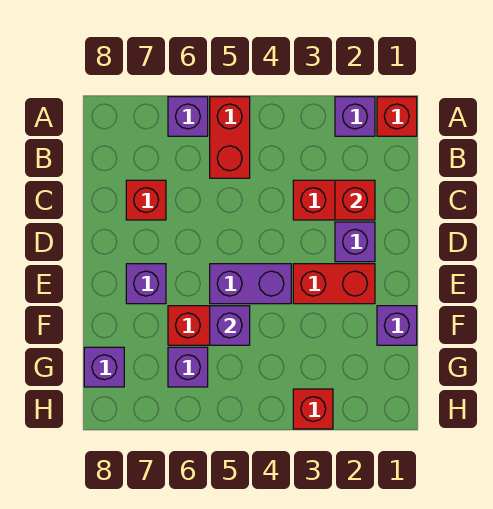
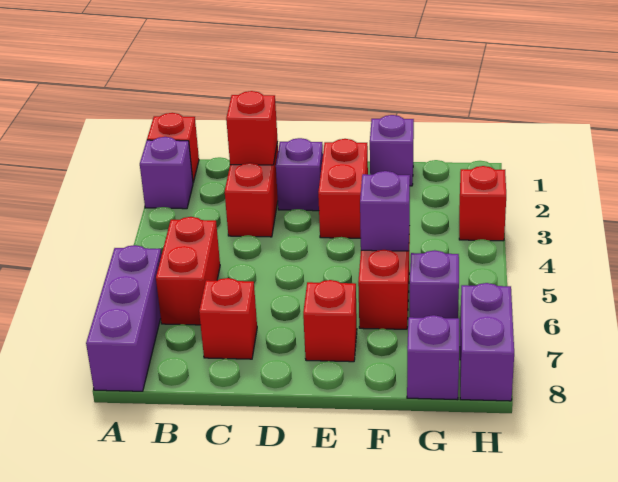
red 1x2 brick [210,97,250,178] -> red 1x2 brick turned to [156,217,220,325]
purple 1x1 brick [168,97,208,136] -> purple 1x3 brick [86,245,162,391]
purple 1x2 brick [210,264,291,304] -> purple 1x2 brick moved to [460,283,514,401]
purple 1x1 brick [126,264,166,304] -> red 1x1 brick [303,280,357,362]

